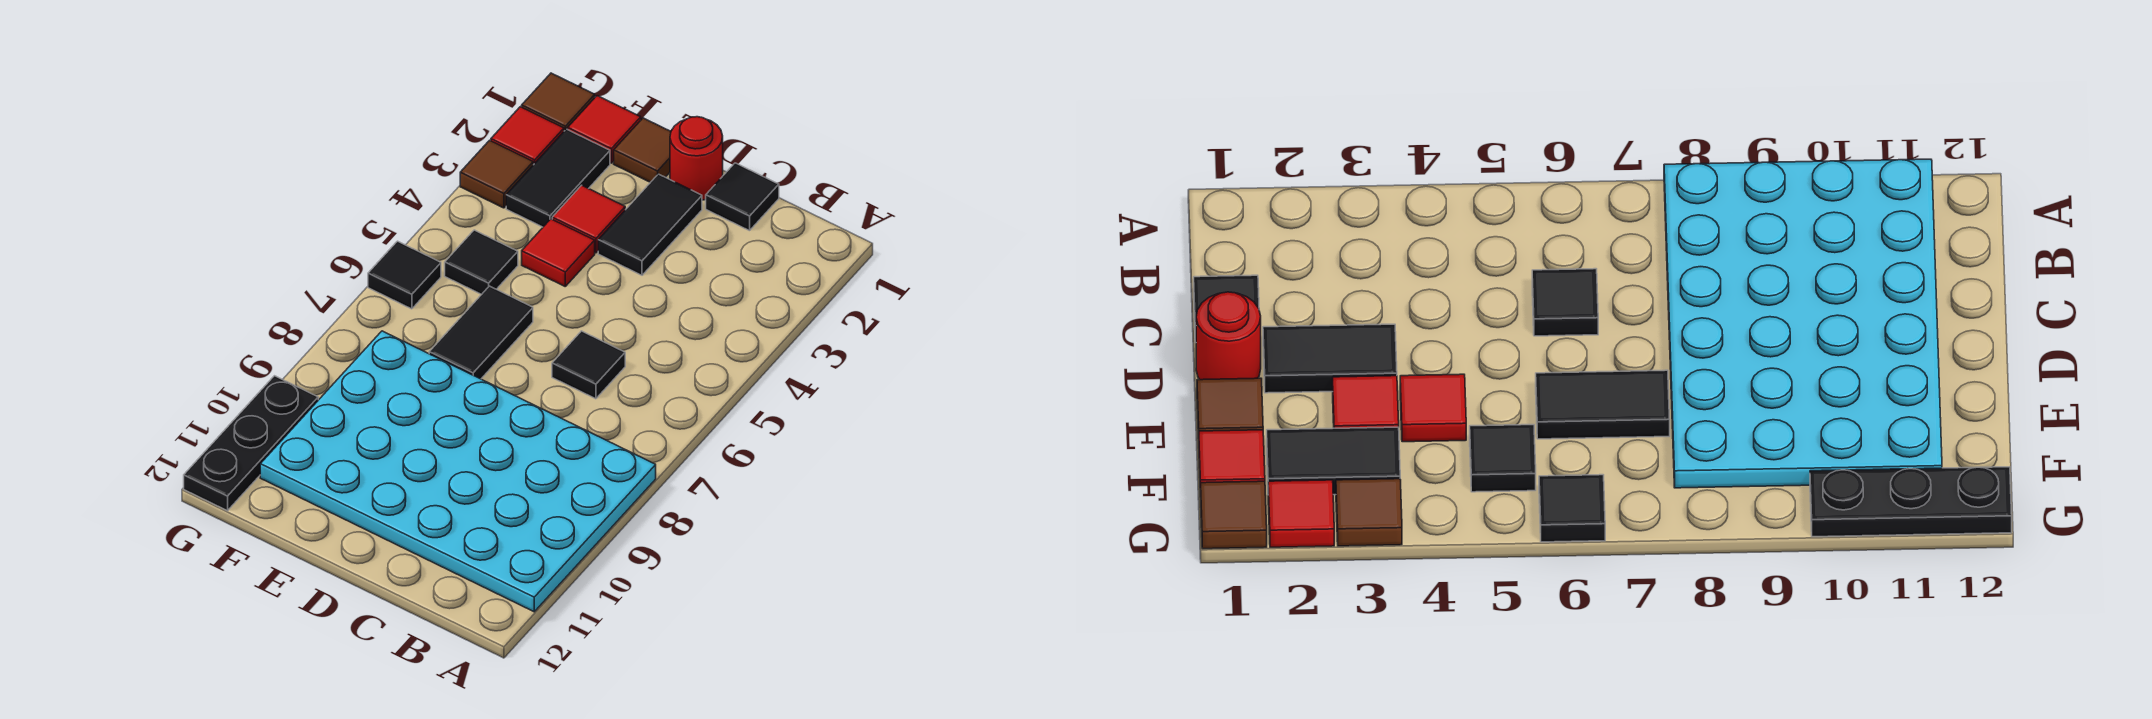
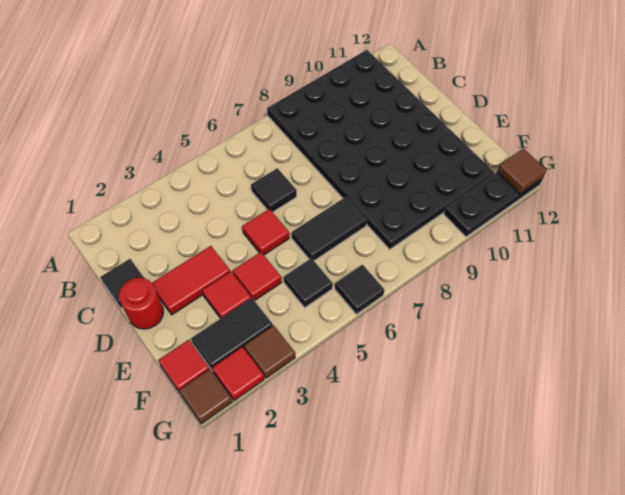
cyan 4x6 plate [260,331,656,612] -> black 4x6 plate [267,50,494,249]
black 1x2 tile [598,174,702,275] -> red 1x2 tile [152,246,230,315]
none -> red 1x1 tile [242,209,289,255]
brown 1x1 tile [614,118,671,182] -> brown 1x1 tile moved to [497,149,546,194]

